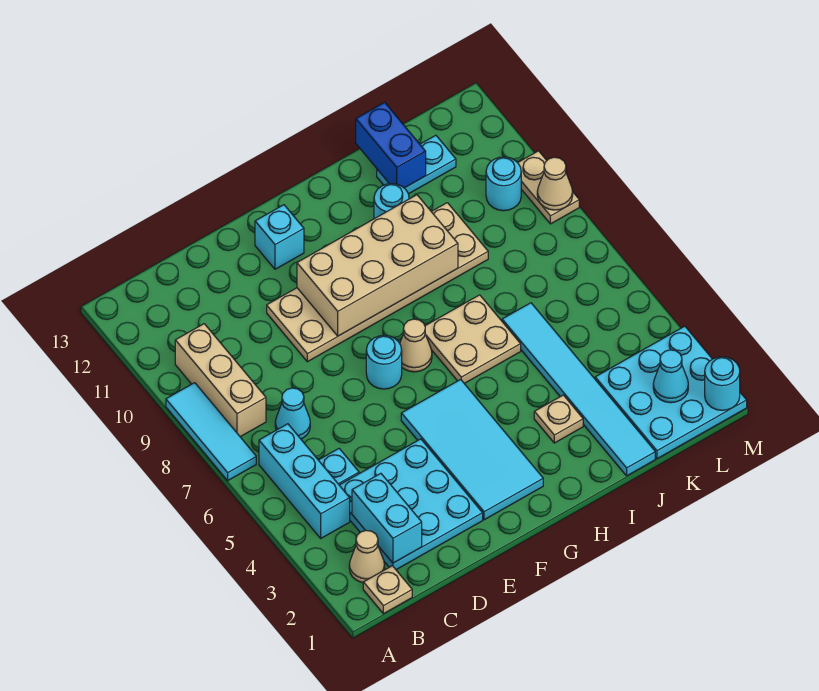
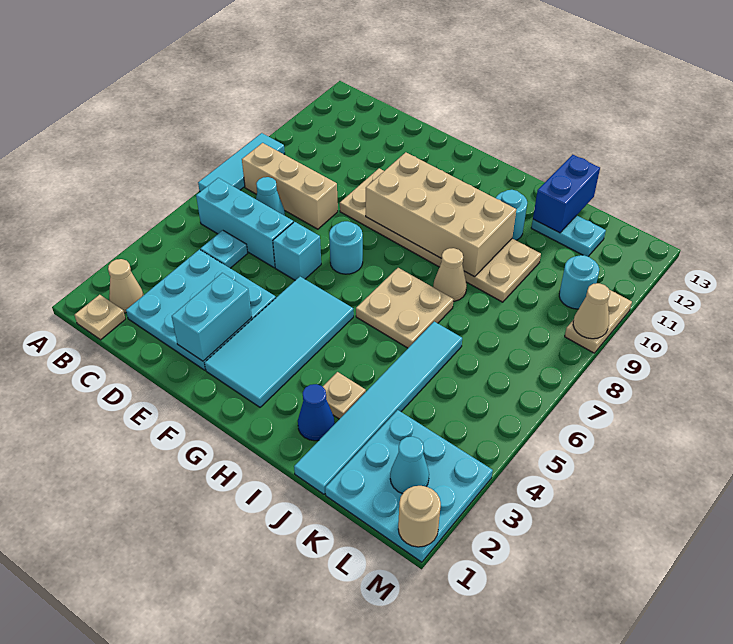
cyan 1x3 brick [259,424,350,538] -> cyan 1x3 brick turned to [196,178,293,268]
tan 1x3 brick [175,324,266,437] -> tan 1x3 brick turned to [242,143,338,229]
cyan 1x2 brick [352,473,422,563] -> cyan 1x2 brick moved to [172,273,252,361]
cyan 1x1 brick [255,205,304,269] -> cyan 1x1 brick moved to [273,222,321,280]
tan 1x1 cone [400,319,432,372] -> tan 1x1 cone moved to [433,248,467,301]
none -> blue 1x1 cone [298,384,335,441]
cyan 1x1 round brick [705,357,740,410] -> tan 1x1 round brick [398,486,441,547]

